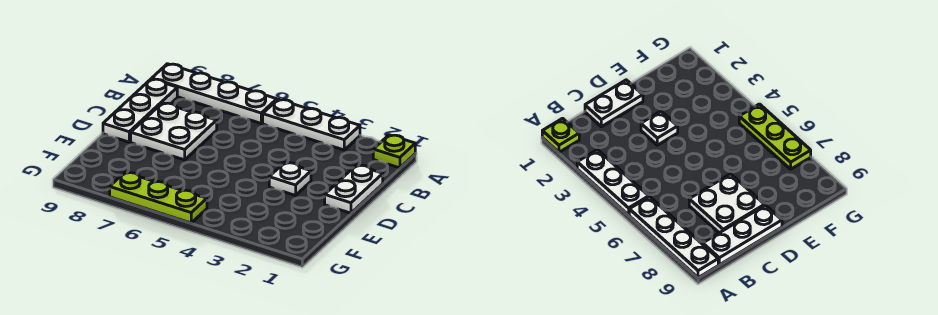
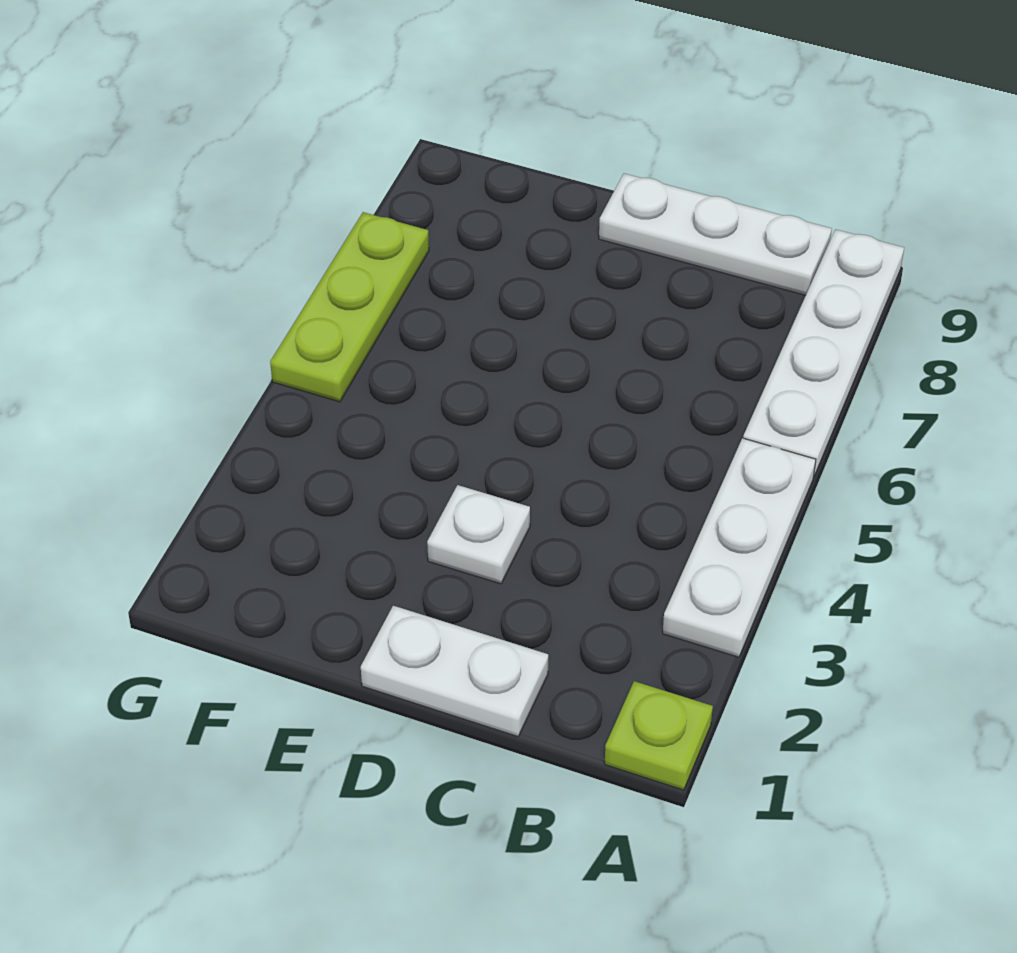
white 2x2 plate [131,103,217,160] -> none

